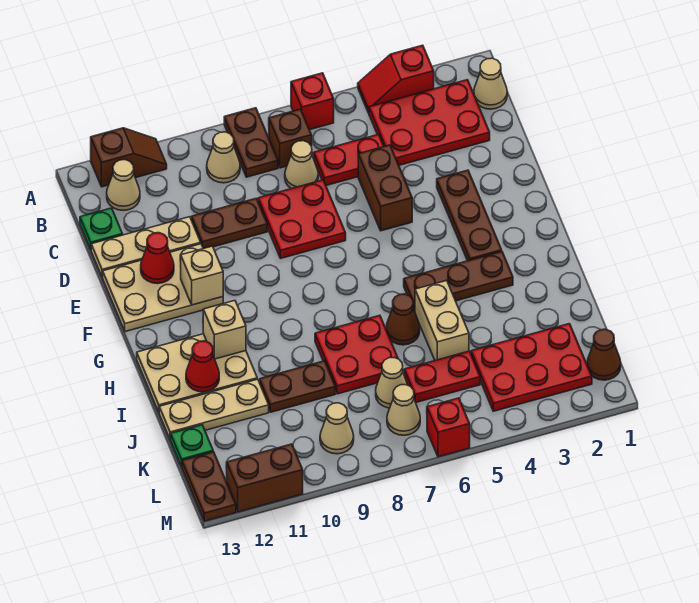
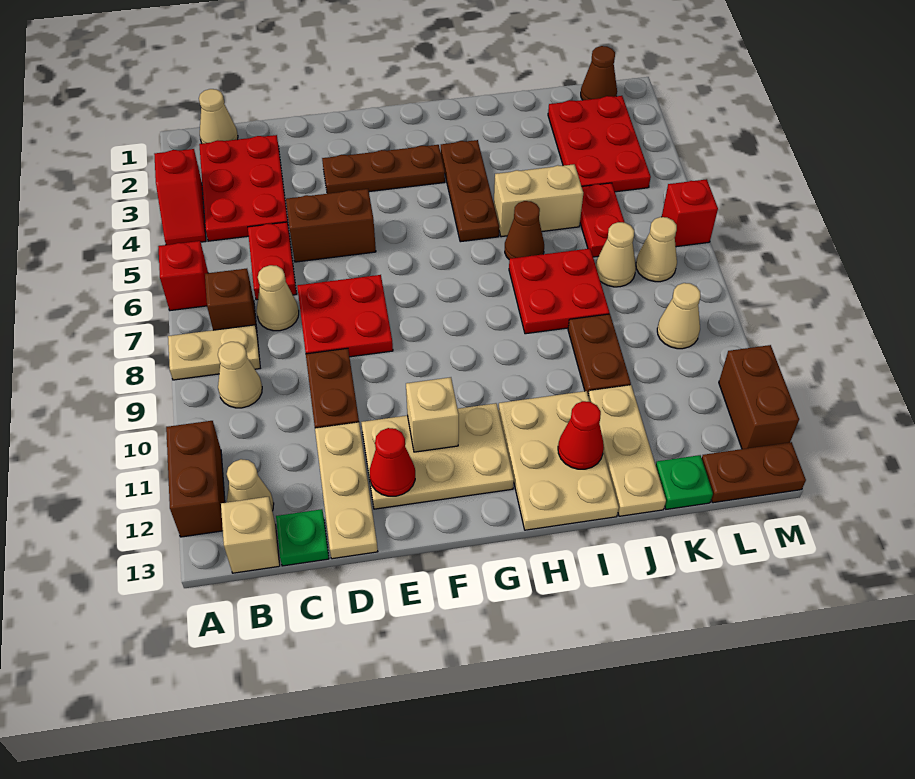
brown 1x2 plate [224,108,278,177] -> tan 1x2 plate [168,325,260,380]
brown 1x2 slope [91,128,167,187] -> brown 1x2 brick [166,421,225,537]
tan 2x3 plate [103,244,223,332] -> tan 2x3 plate turned to [361,403,514,509]
tan 1x1 brick [203,300,246,359] -> tan 1x1 brick moved to [221,497,280,573]

